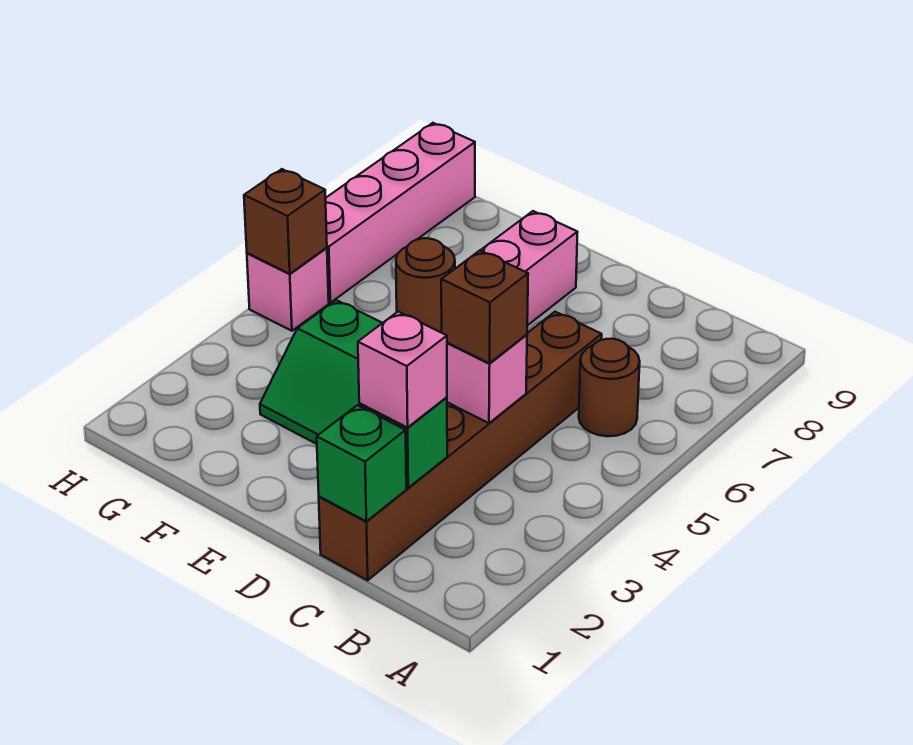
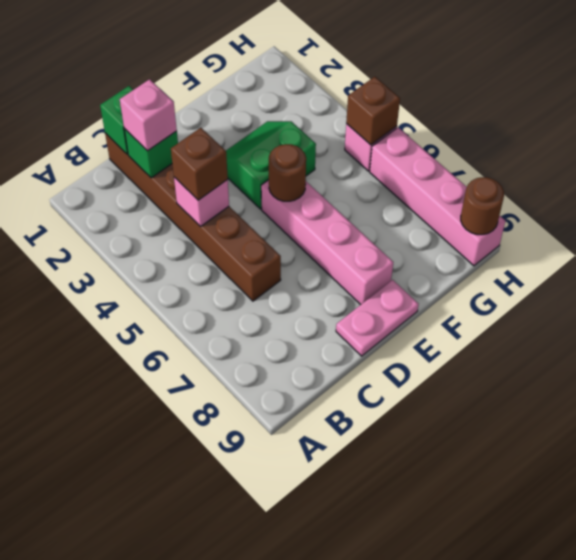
brown 1x1 round brick [579,339,640,436] -> brown 1x1 round brick moved to [461,177,504,235]
none -> pink 1x2 plate [336,280,419,356]

